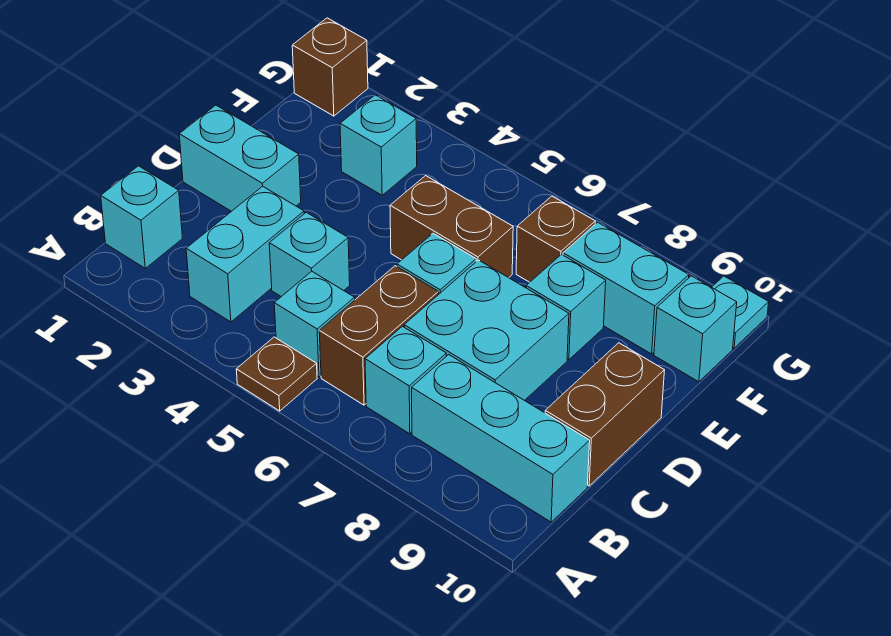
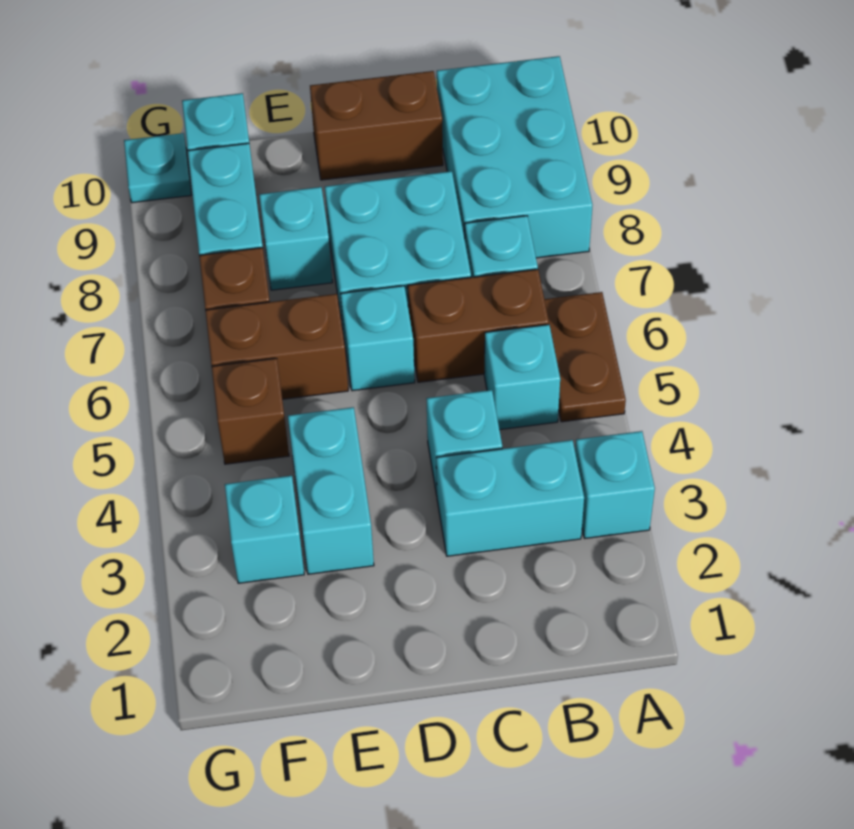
brown 1x1 plate [236,337,317,411] -> brown 1x2 plate [544,292,626,422]
cyan 1x1 brick [101,166,183,268] -> cyan 1x1 brick moved to [575,431,655,538]
cyan 1x3 brick [412,355,590,522] -> cyan 2x3 brick [437,56,593,258]
cyan 1x2 brick [179,105,301,211] -> cyan 1x2 brick moved to [288,407,374,574]
brown 1x2 brick [390,176,513,278] -> brown 1x2 brick turned to [205,294,348,399]
brown 1x1 brick [292,18,368,116] -> brown 1x1 brick moved to [212,358,289,464]

